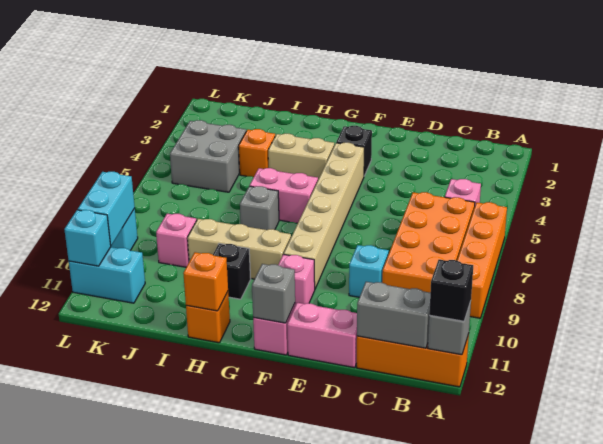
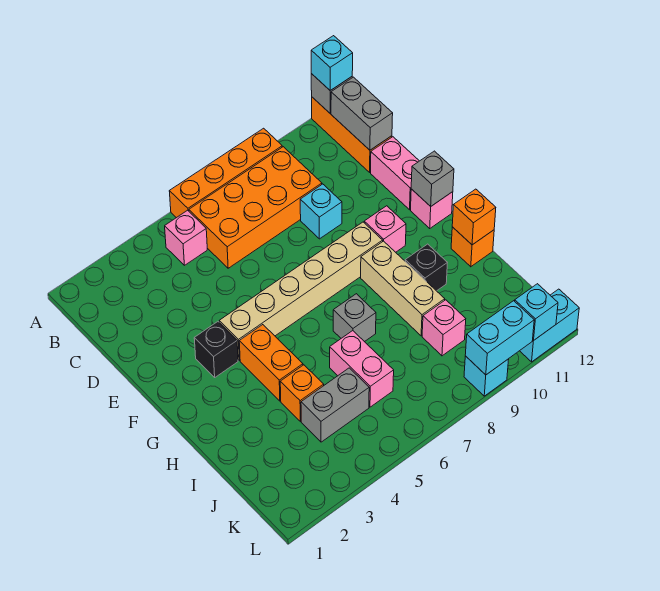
black 1x1 brick [429,260,473,321] -> cyan 1x1 brick [311,36,353,90]
tan 1x2 brick [268,134,334,180] -> orange 1x2 brick [239,325,303,401]
pink 1x2 brick [250,168,318,223] -> pink 1x2 brick moved to [330,331,394,407]
grey 2x2 brick [170,120,246,192] -> grey 1x2 brick [301,368,369,442]
cyan 1x2 brick [69,247,145,303] -> cyan 1x2 brick turned to [520,289,579,362]

